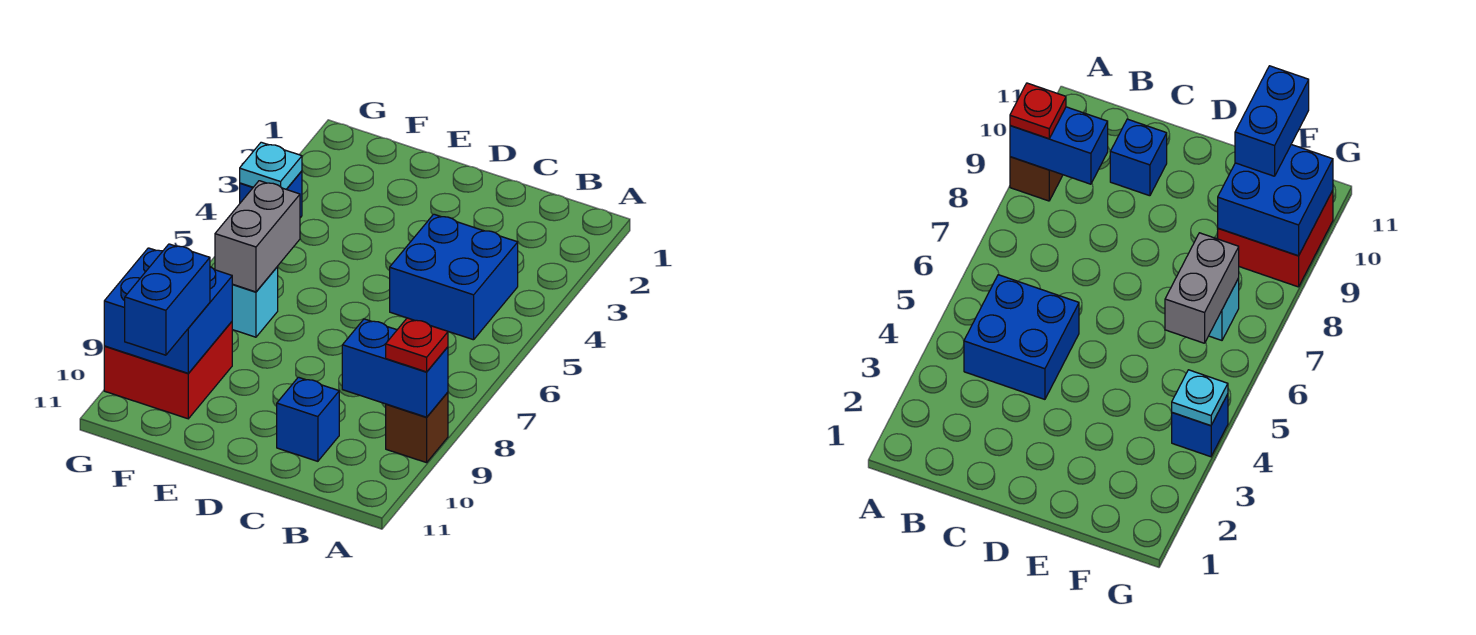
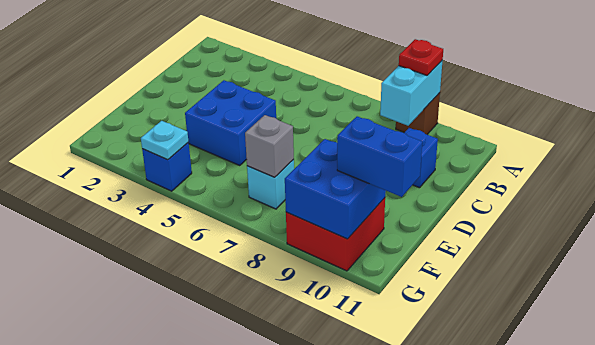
blue 1x2 brick [342,319,448,417] -> cyan 1x2 brick [380,60,443,126]
blue 2x2 brick [390,214,518,340] -> blue 2x2 brick moved to [185,80,276,166]
grey 1x2 brick [215,181,300,292] -> grey 1x1 brick [245,115,294,177]

